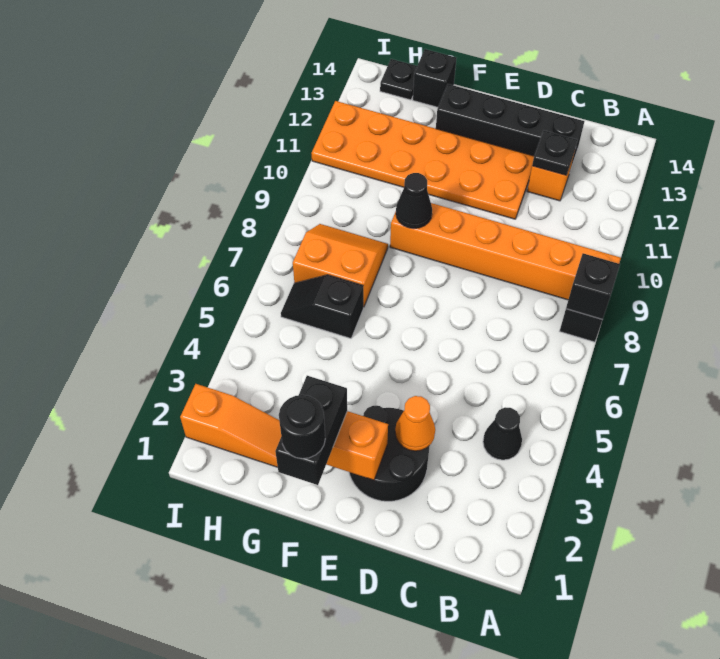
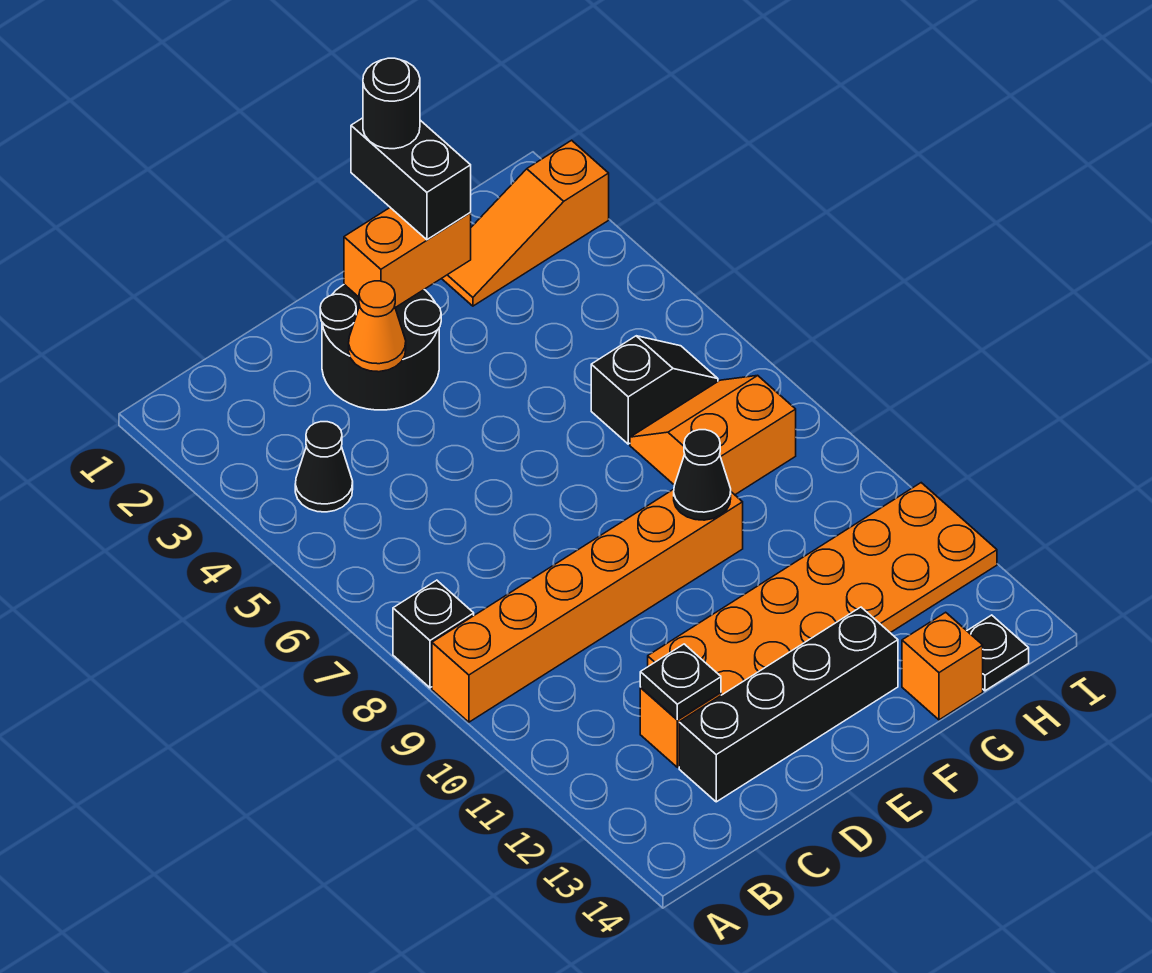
black 1x1 brick [566,253,620,319] -> none
orange 2x2 slope [293,224,388,307] -> orange 2x2 slope turned to [630,375,796,495]
black 1x1 brick [413,49,456,107] -> orange 1x1 brick [902,612,983,720]

